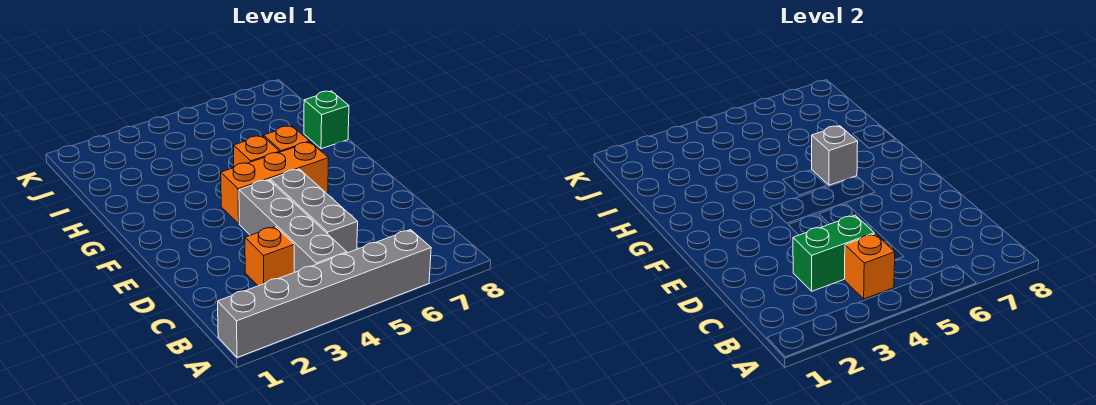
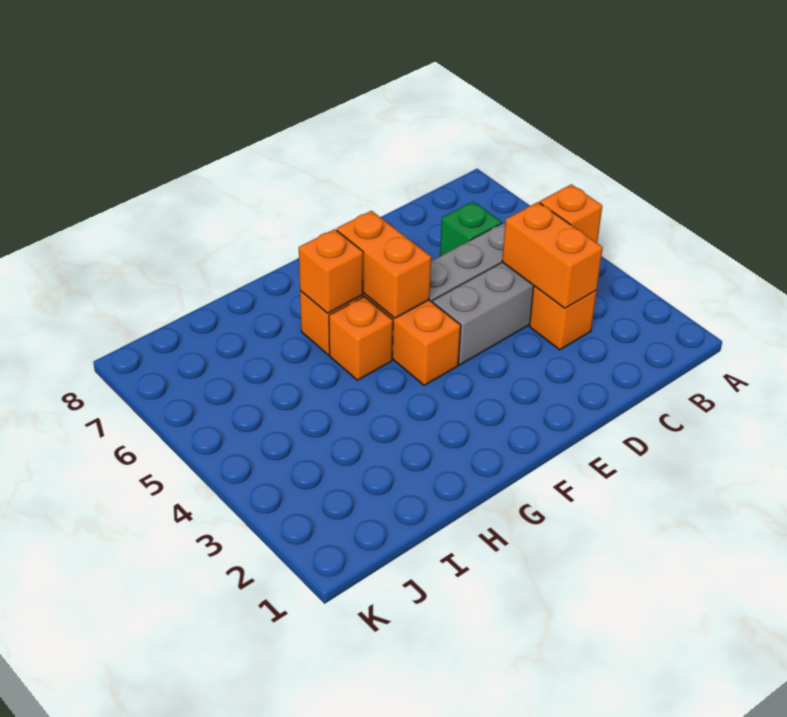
grey 1x6 brick [218,230,431,357] -> none
green 1x2 brick [793,215,874,291] -> orange 1x2 brick [502,202,603,308]
none -> orange 1x2 brick [337,211,431,318]
grey 1x1 brick [812,126,858,185] -> orange 1x1 brick [299,229,363,313]
green 1x1 brick [304,91,349,149] -> green 1x1 brick moved to [440,201,502,256]

